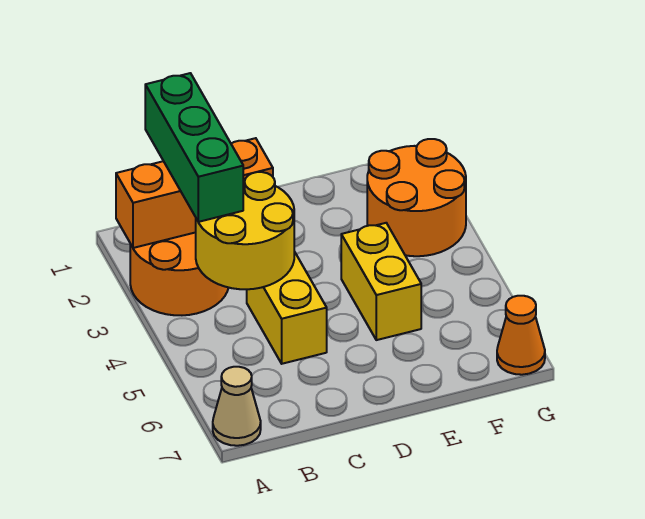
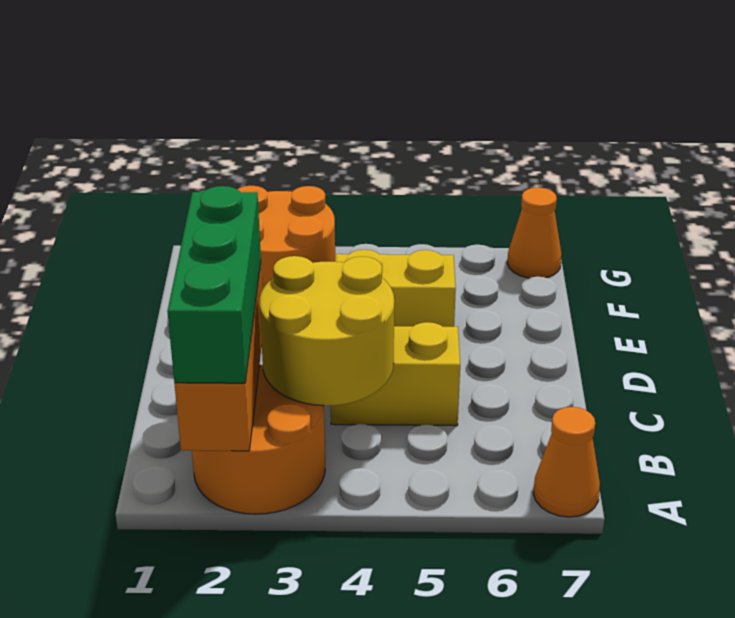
tan 1x1 cone [213,367,261,446] -> orange 1x1 cone [533,407,600,517]
green 1x3 brick [145,73,243,222] -> green 1x3 brick turned to [167,186,261,383]

